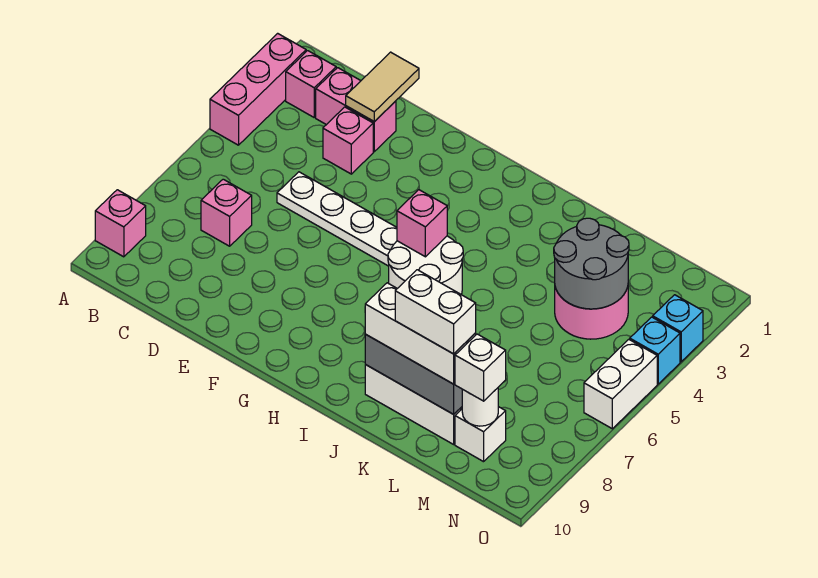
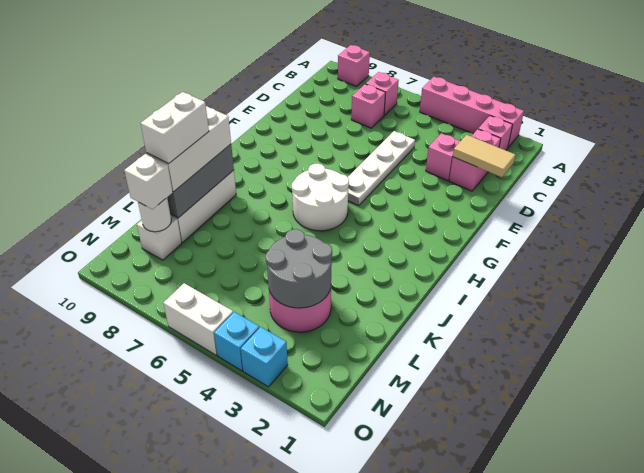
pink 1x3 brick [210,33,306,145] -> pink 1x4 brick [420,77,524,147]
pink 1x1 brick [397,190,447,257] -> pink 1x1 brick moved to [366,72,399,115]

